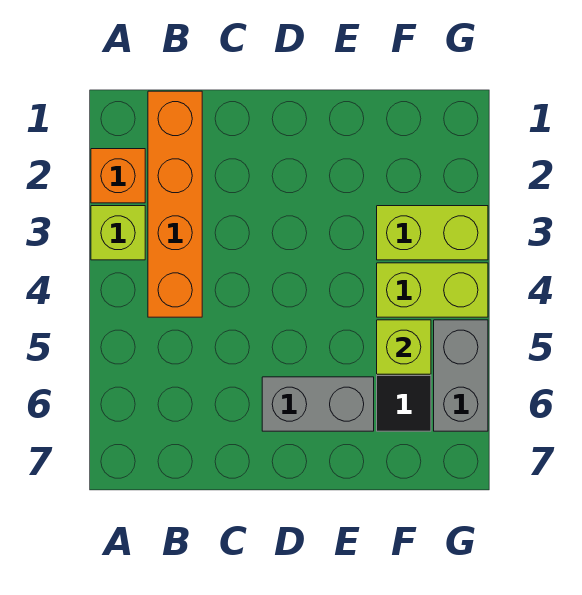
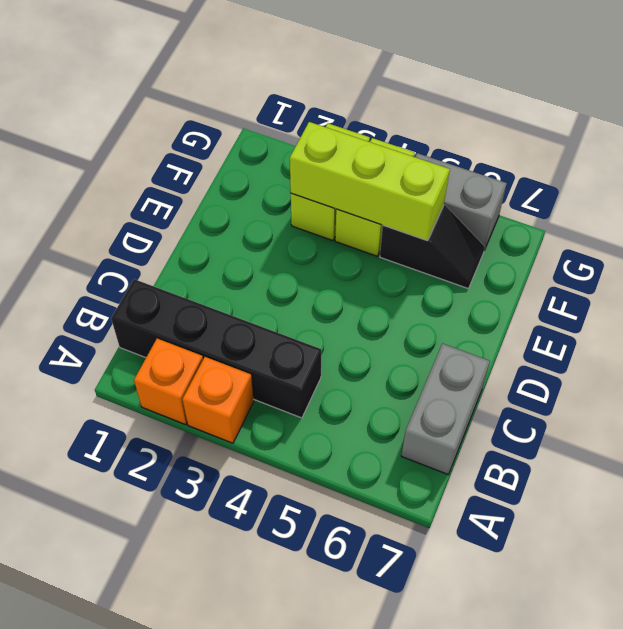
lime 1x1 brick [91,206,145,260] -> orange 1x1 brick [183,357,254,443]
orange 1x4 brick [148,91,202,317] -> black 1x4 brick [111,279,321,418]
grey 1x2 brick [262,377,374,431] -> grey 1x2 brick moved to [401,343,490,474]
lime 1x1 brick [377,320,431,374] -> lime 1x3 brick [290,122,450,241]

